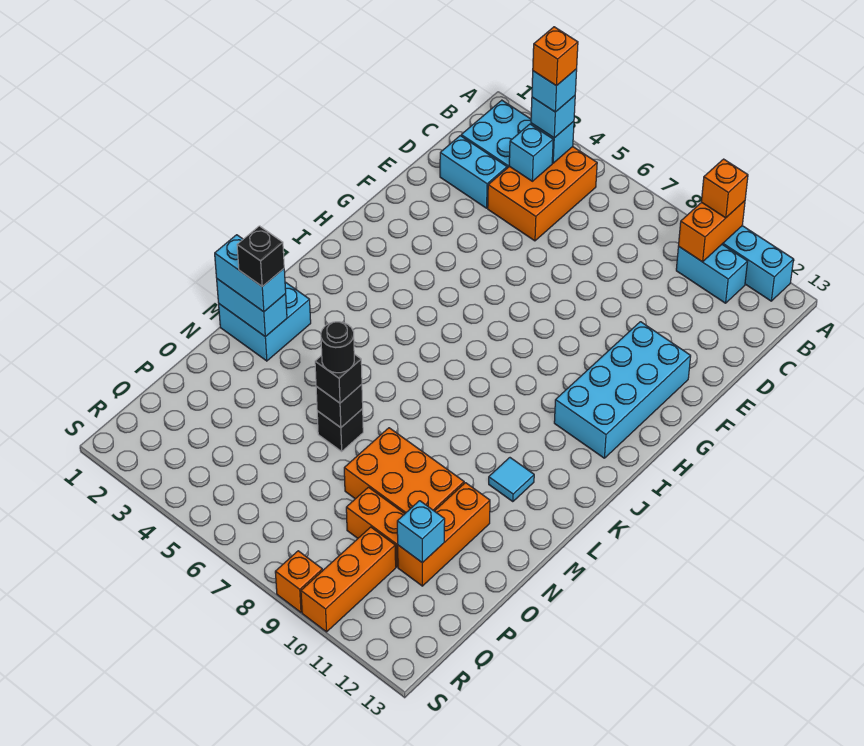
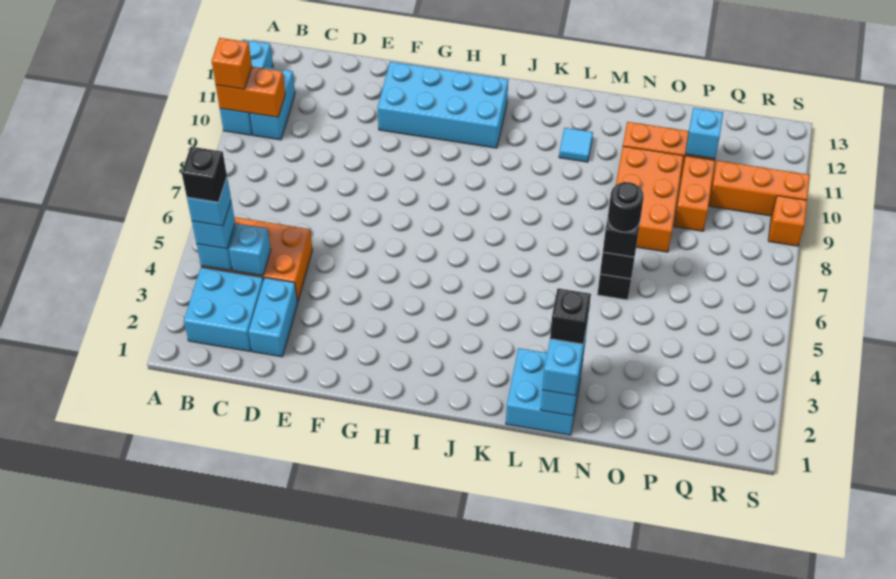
orange 1x1 brick [533,27,578,86] -> black 1x1 brick [182,147,227,202]

